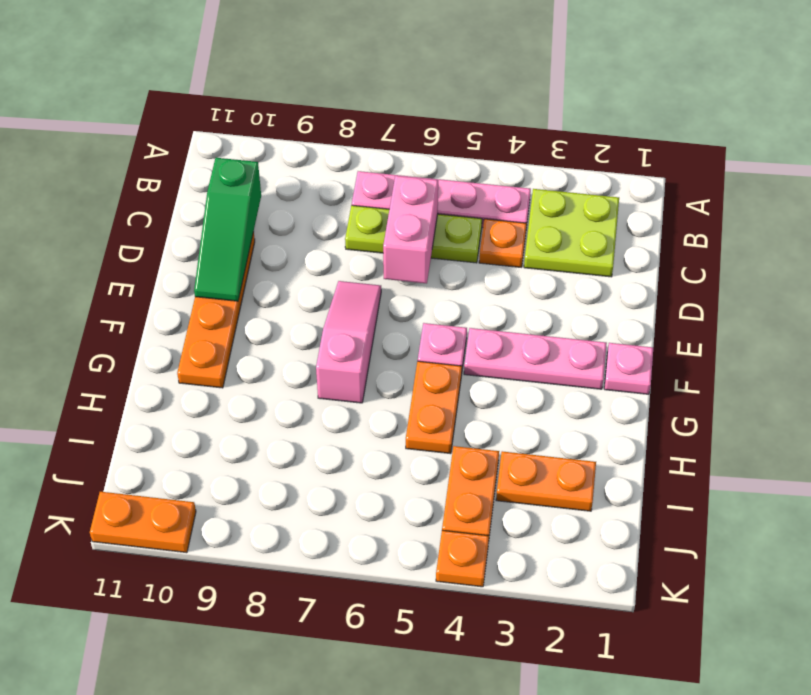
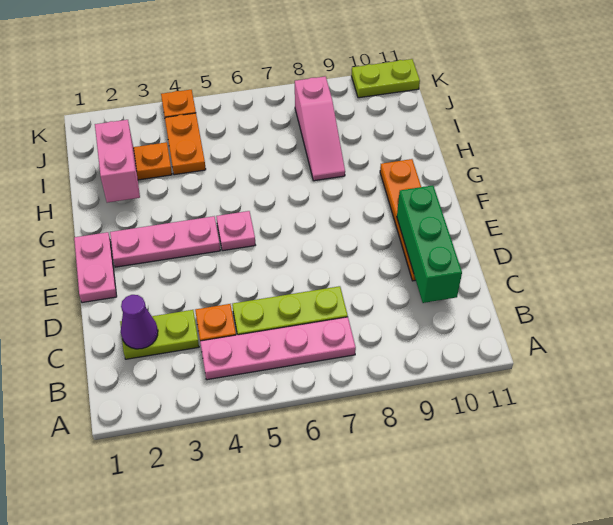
lime 2x2 plate [524,189,619,277] -> lime 1x2 plate [120,310,199,359]
none -> purple 1x1 cone [121,295,158,349]
pink 1x2 brick [383,176,438,283] -> pink 1x2 brick moved to [95,120,140,203]
green 1x3 slope [194,158,261,301] -> green 1x3 brick [397,185,462,303]
pink 1x3 slope [316,281,381,403] -> pink 1x3 slope moved to [295,76,345,181]
pink 1x1 plate [604,343,653,394] -> pink 1x2 plate [74,232,117,303]
orange 1x2 plate [406,361,462,454] -> none
orange 1x2 plate [90,492,196,553] -> lime 1x2 plate [352,59,420,98]

